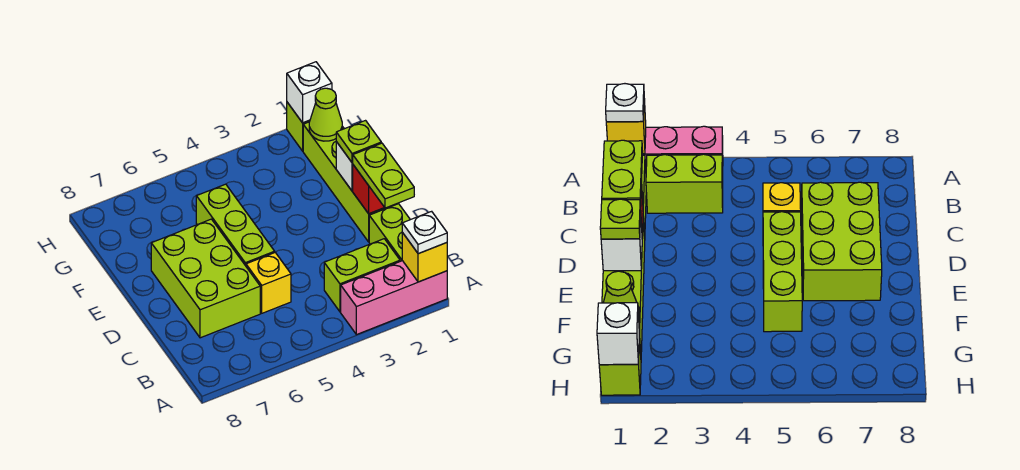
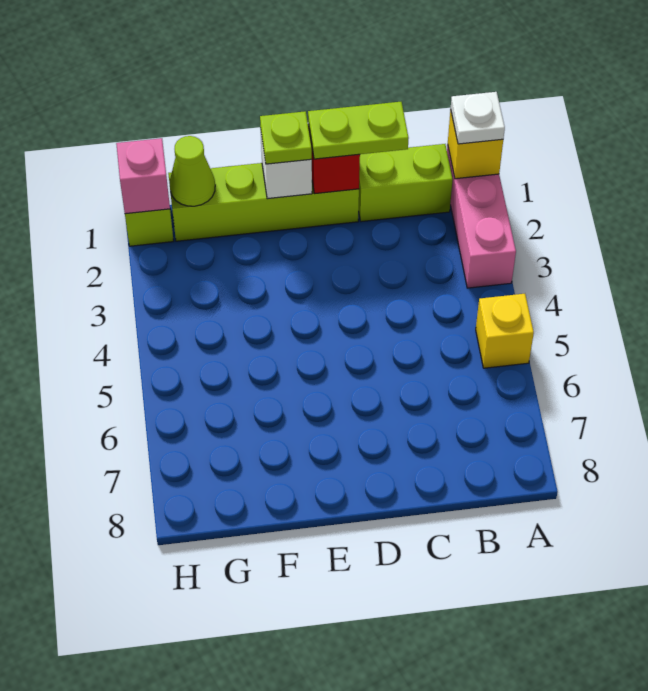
lime 1x2 brick [324,239,400,312] -> none
yellow 1x1 brick [246,252,291,313] -> yellow 1x1 brick moved to [476,294,534,368]
lime 2x3 brick [151,219,260,338] -> none
lime 1x3 brick [196,184,275,266] -> none
white 1x1 brick [287,62,332,123] -> pink 1x1 brick [116,138,170,214]

